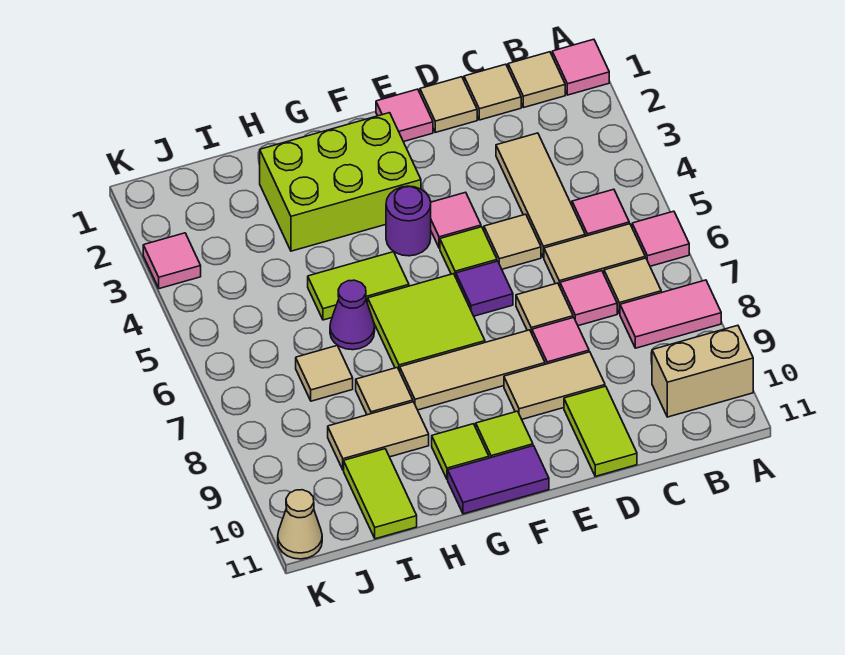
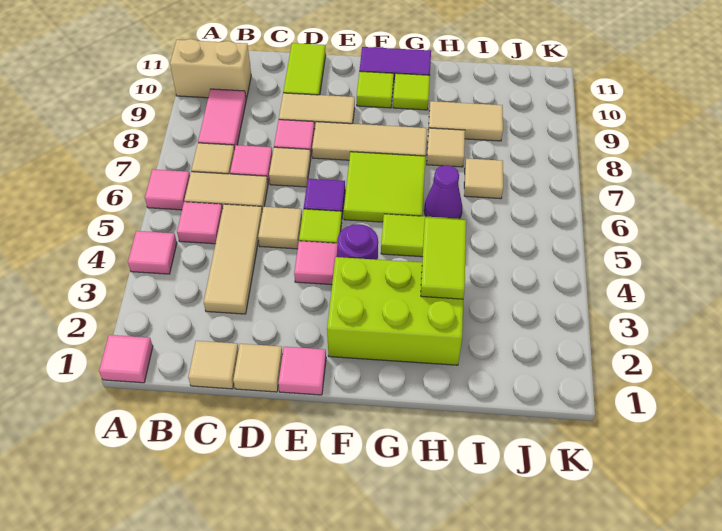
pink 1x2 tile [620,280,721,348] -> pink 1x2 tile turned to [198,89,246,149]
tan 1x1 tile [508,52,565,108] -> none
lime 1x2 tile [344,449,417,539] -> lime 1x2 tile moved to [421,218,466,299]
pink 1x1 tile [143,233,201,289] -> pink 1x1 tile moved to [128,231,177,274]
tan 1x1 cone [278,490,322,559] -> none

